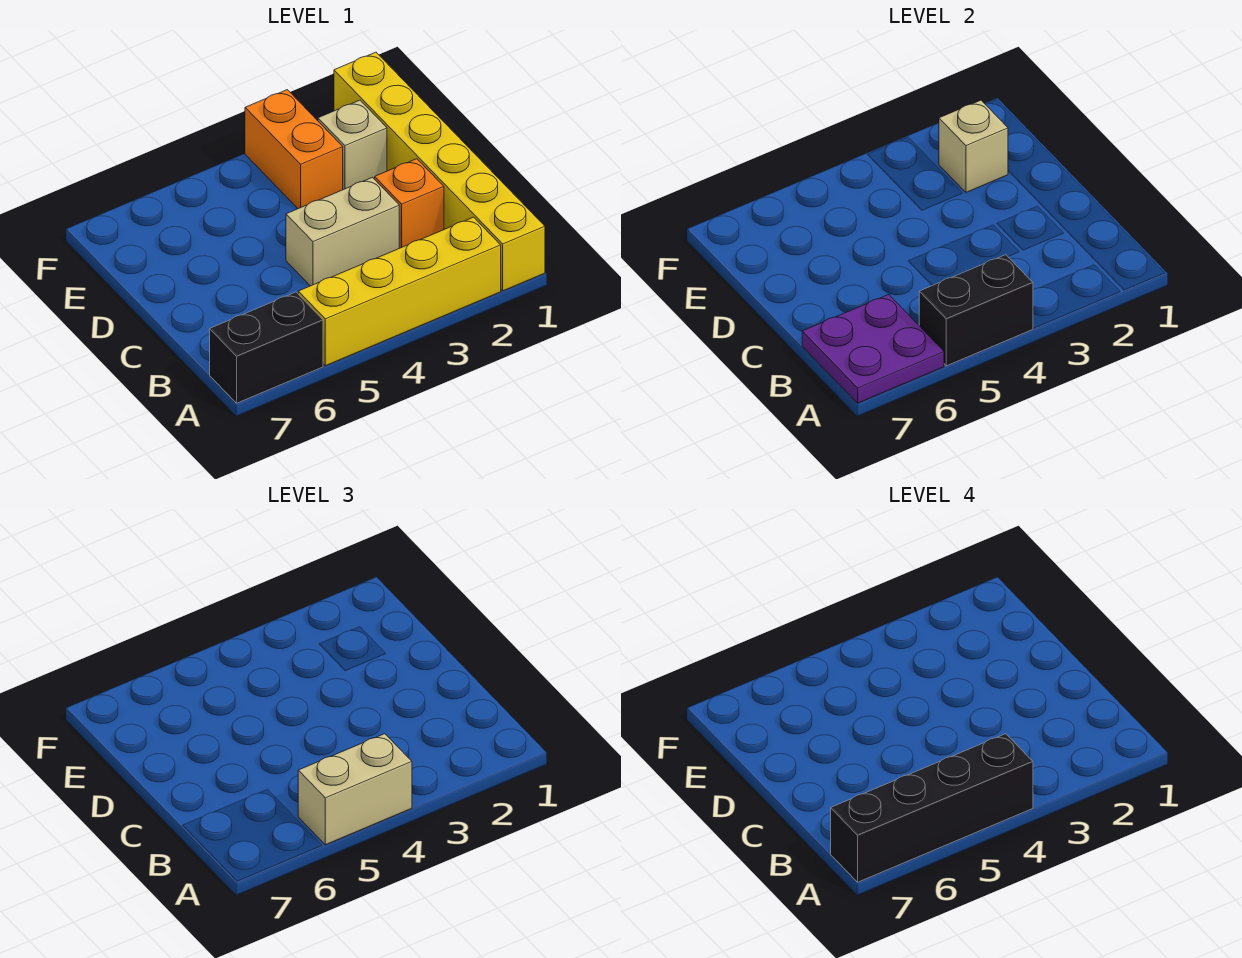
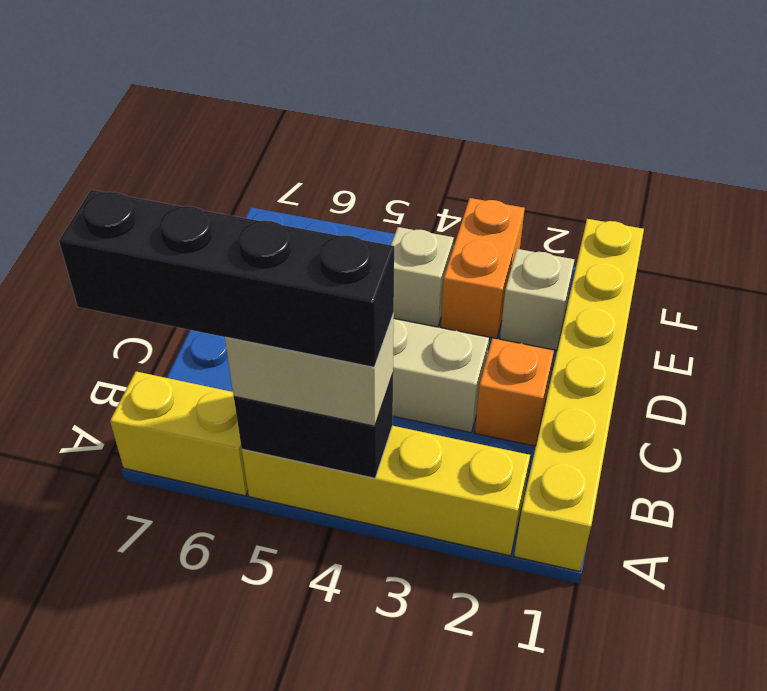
black 1x2 brick [210,292,323,403] -> yellow 1x2 brick [110,372,248,496]
purple 2x2 plate [802,295,944,403] -> none
tan 1x1 brick [939,100,1008,192] -> tan 1x1 brick moved to [391,227,454,327]

